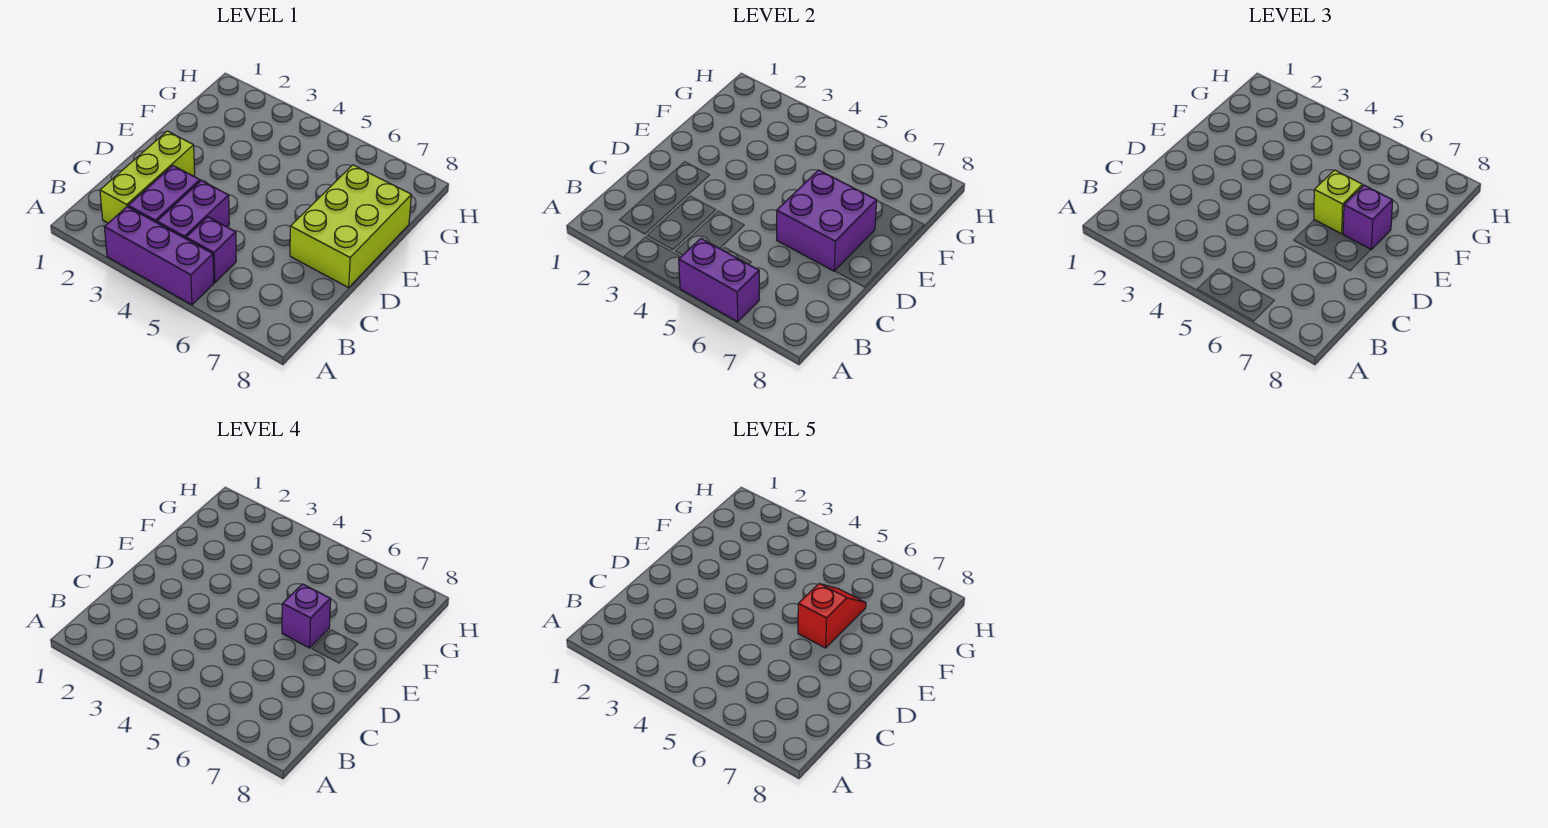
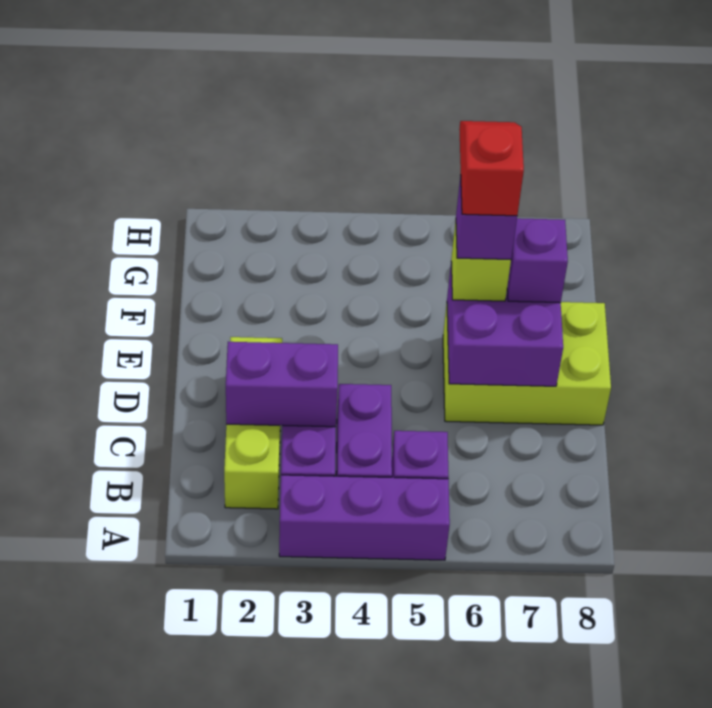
purple 1x2 brick [679,239,759,322] -> purple 1x2 brick moved to [226,342,338,427]
lime 2x3 brick [290,165,411,288] -> lime 2x3 brick turned to [443,302,611,425]

